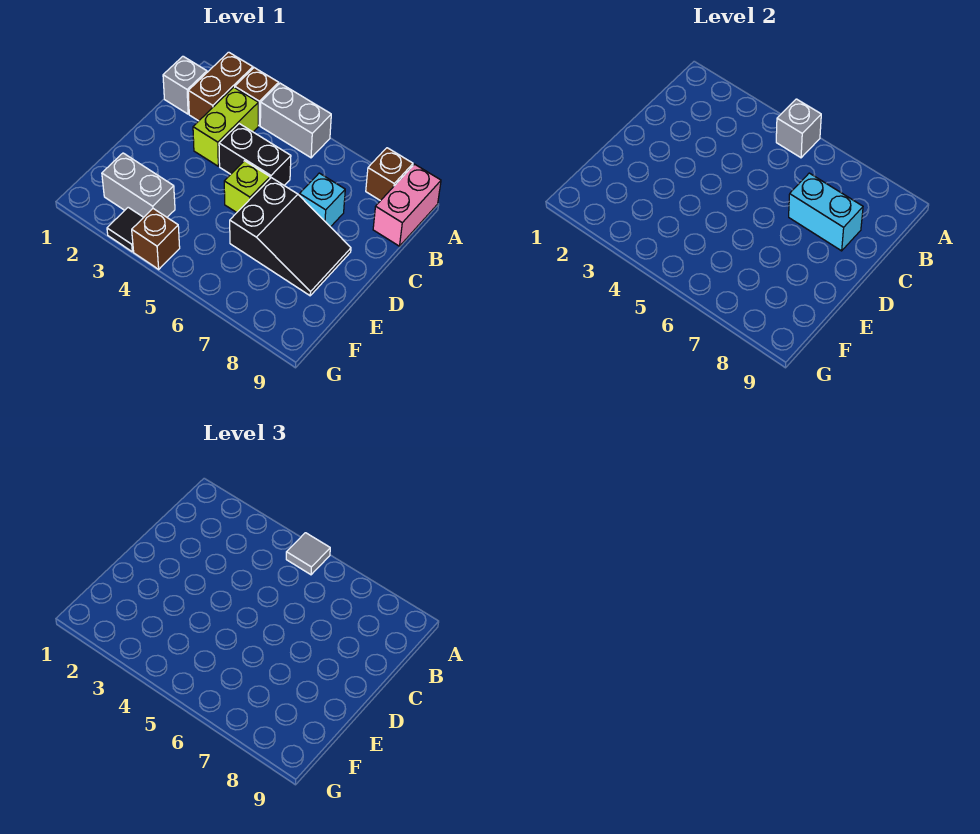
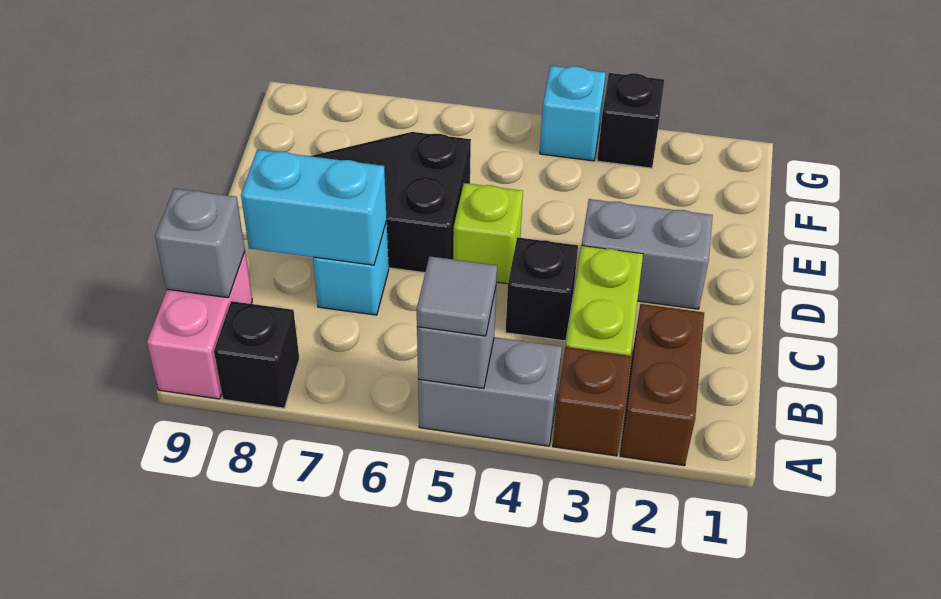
brown 1x1 brick [366,148,413,201] -> black 1x1 brick [214,301,299,408]
grey 1x1 brick [163,56,207,114] -> grey 1x1 brick moved to [155,189,245,298]
black 1x2 brick [219,124,291,185] -> black 1x1 brick [505,237,578,341]
grey 1x2 brick [102,153,175,217] -> grey 1x2 brick moved to [582,199,713,309]
black 1x1 tile [107,207,144,252] -> black 1x1 brick [597,73,664,168]
brown 1x1 brick [132,209,180,269] -> cyan 1x1 brick [540,66,606,161]

